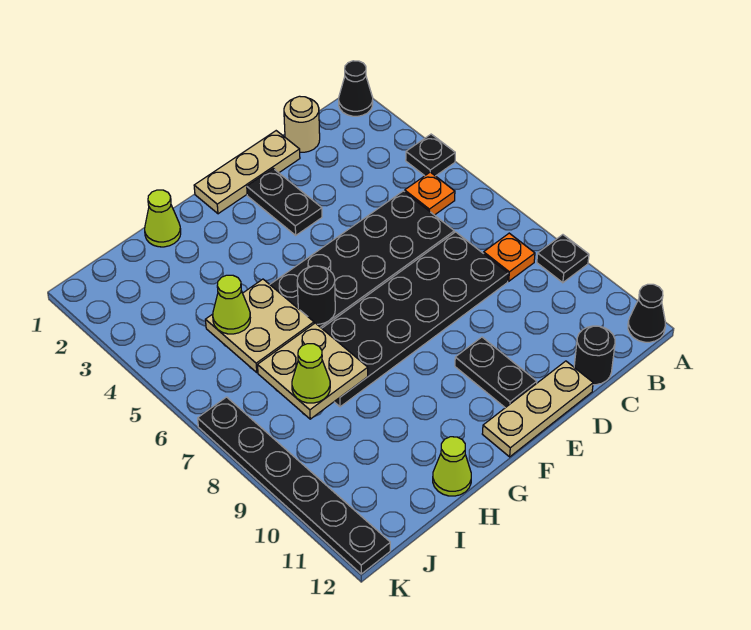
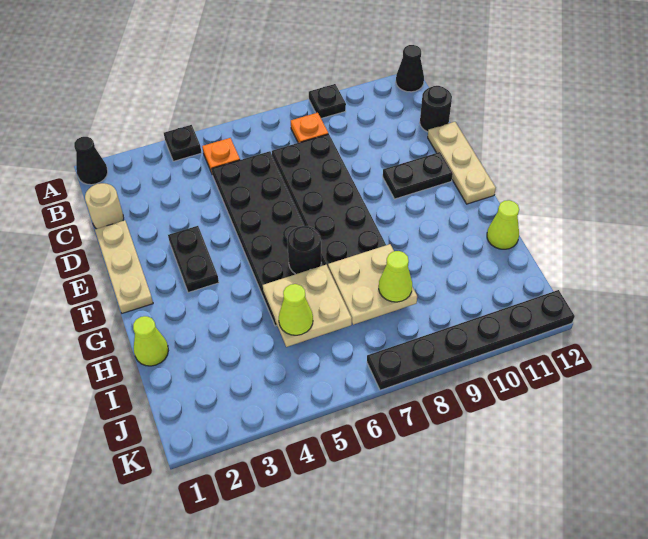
black 1x2 plate [247,169,322,235] -> black 1x2 plate turned to [168,226,219,293]

